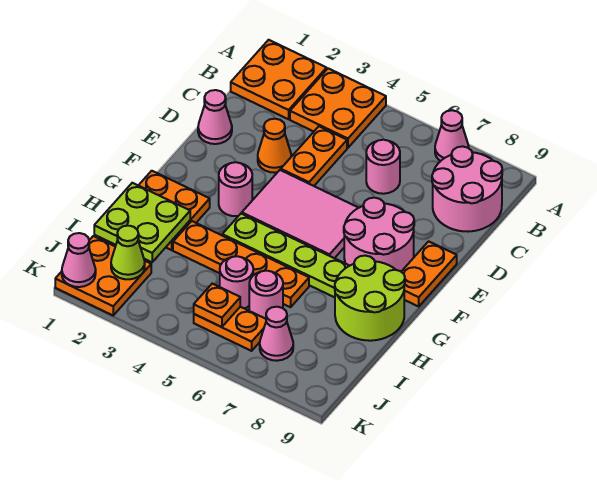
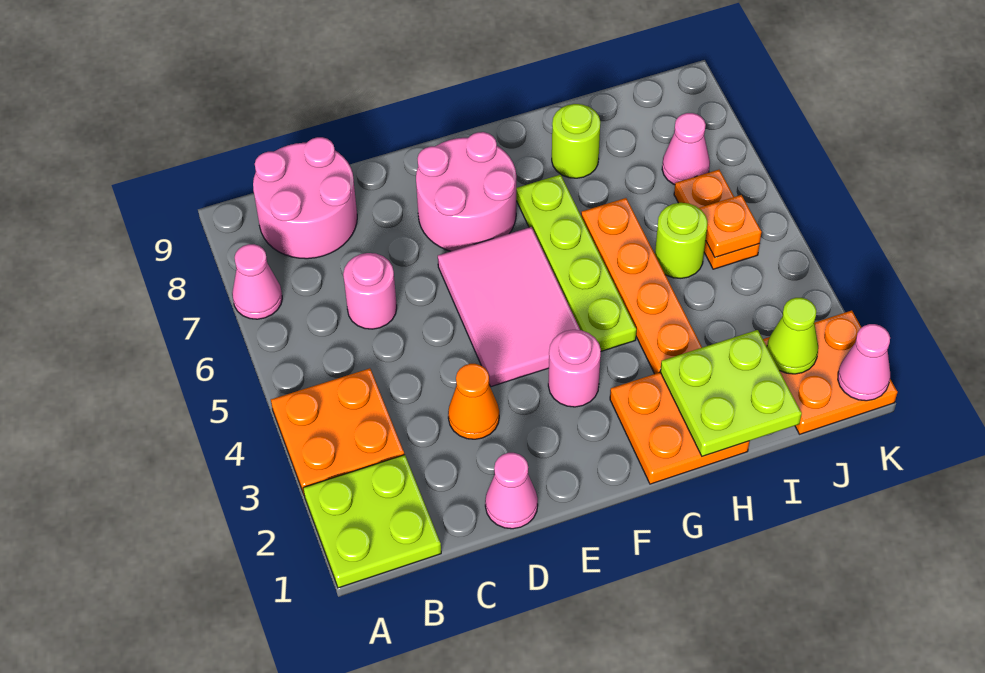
orange 2x2 plate [231,40,327,119] -> lime 2x2 plate [303,455,441,588]
orange 1x2 plate [281,126,347,186] -> none
orange 1x2 plate [401,241,457,306] -> none
lime 2x2 round brick [335,256,405,341] -> lime 1x1 round brick [552,104,600,178]
pink 1x1 round brick [220,256,253,309] -> lime 1x1 round brick [655,203,707,278]
pink 1x1 round brick [249,271,283,319] -> none

